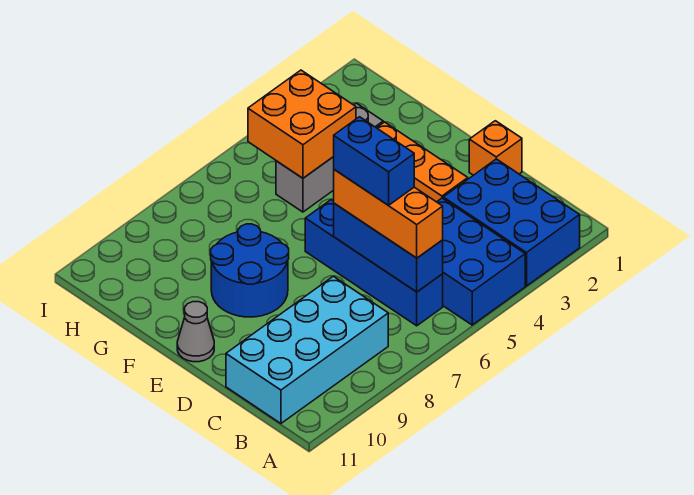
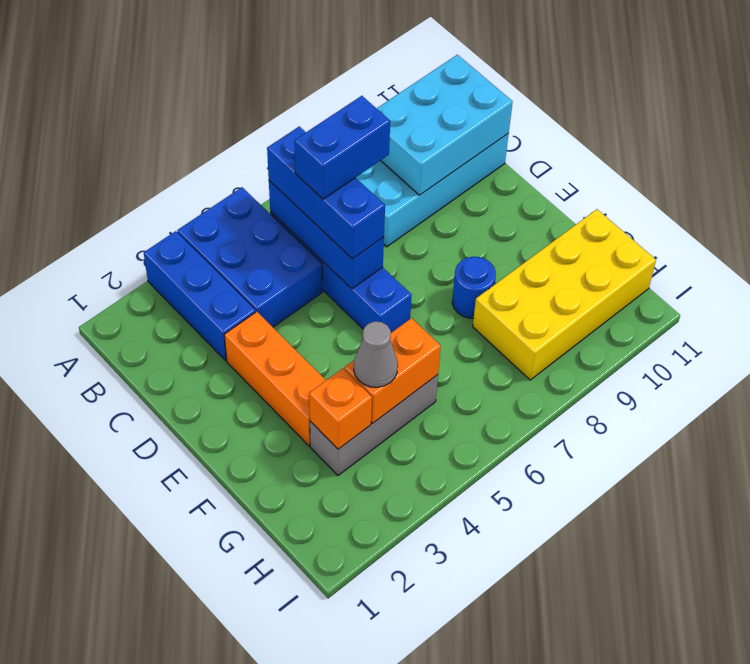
blue 2x3 brick [443,159,580,286] -> blue 1x3 brick [144,231,256,360]
orange 1x3 brick [334,170,443,258] -> blue 1x3 brick [267,126,385,259]
none -> cyan 2x3 brick [377,55,513,195]
blue 1x2 brick [333,117,414,205] -> blue 1x2 brick turned to [295,96,390,199]
orange 1x1 brick [469,121,522,175] -> orange 1x1 brick moved to [309,368,372,449]
blue 2x2 round brick [211,224,289,317] -> blue 1x1 round brick [452,257,496,318]
grey 1x1 cone [177,302,214,362] -> grey 1x1 cone moved to [354,322,398,387]
orange 2x2 brick [248,70,356,178] -> orange 1x2 brick [345,318,441,423]
none -> yellow 2x4 brick [473,209,656,380]

